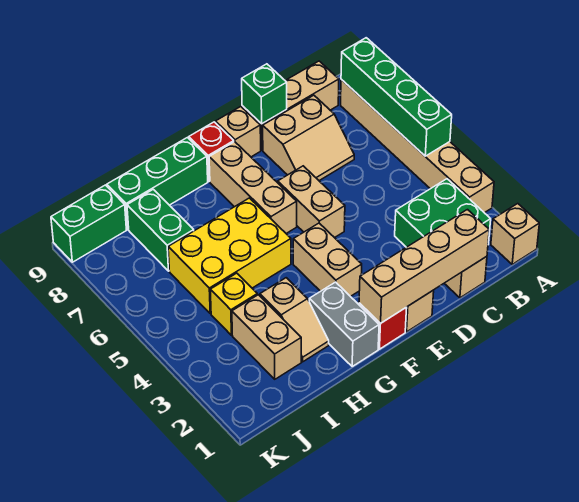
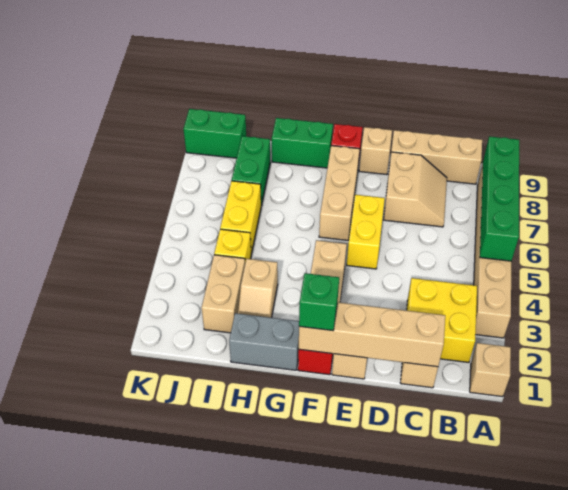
green 2x2 brick [395,179,491,247] -> yellow 2x2 brick [407,278,477,362]
tan 2x2 slope [263,95,354,181] -> tan 2x2 slope turned to [384,152,447,227]
green 1x1 brick [242,64,287,124] -> green 1x1 brick moved to [299,273,339,331]
tan 1x2 brick [278,166,345,238] -> yellow 1x2 brick [347,195,385,269]
grey 1x2 brick [309,282,379,366] -> grey 1x2 brick turned to [229,313,299,370]
yellow 2x3 brick [168,198,291,314] -> yellow 1x2 brick [220,181,261,254]
green 1x3 brick [107,138,208,229] -> green 1x2 brick [272,118,333,168]

